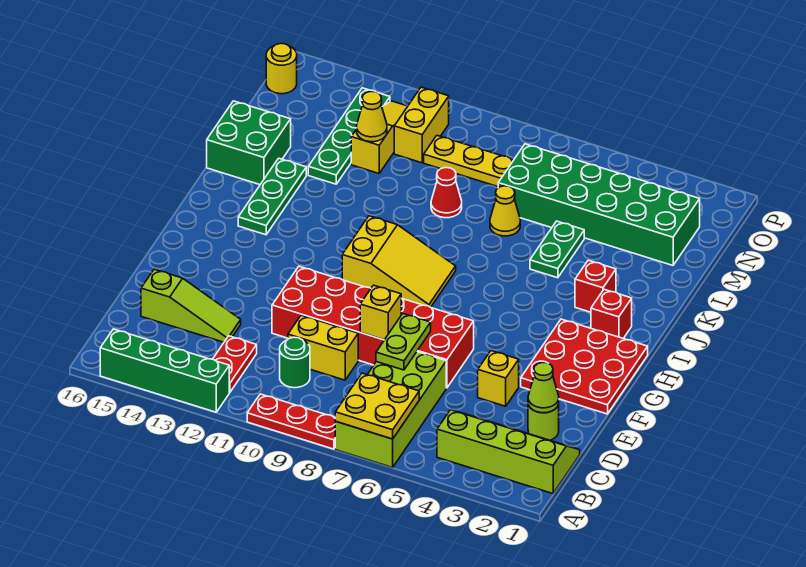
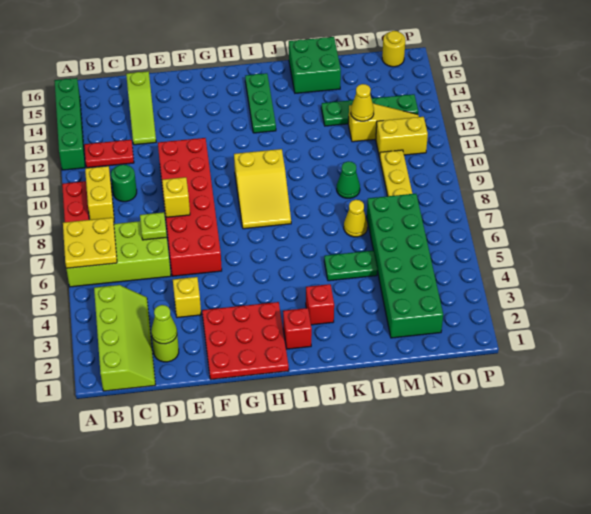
lime 1x2 plate [376,314,431,370] -> lime 1x1 plate [140,212,167,240]
yellow 1x2 brick [288,315,358,380] -> yellow 1x2 brick moved to [85,166,114,222]
green 1x3 plate [238,158,306,235] -> green 1x3 plate turned to [245,73,276,133]
red 1x1 cone [431,168,462,218] -> green 1x1 cone [337,161,360,198]

